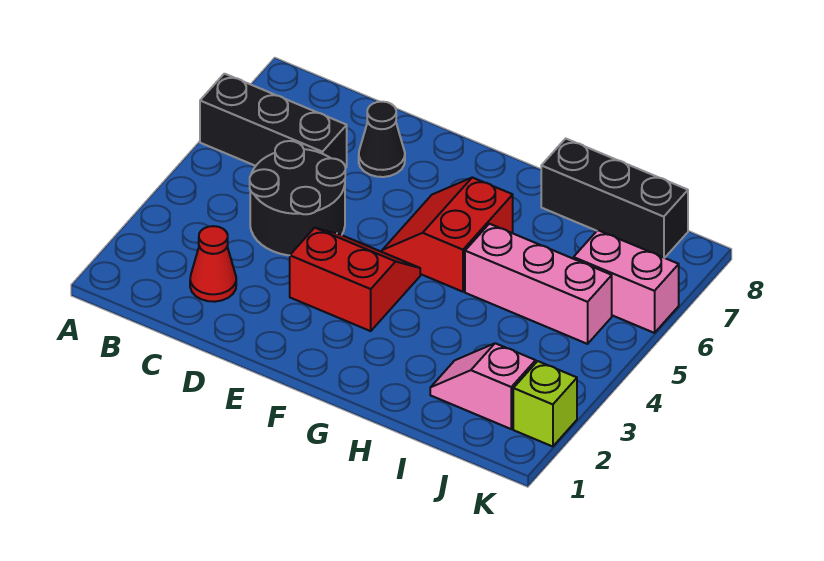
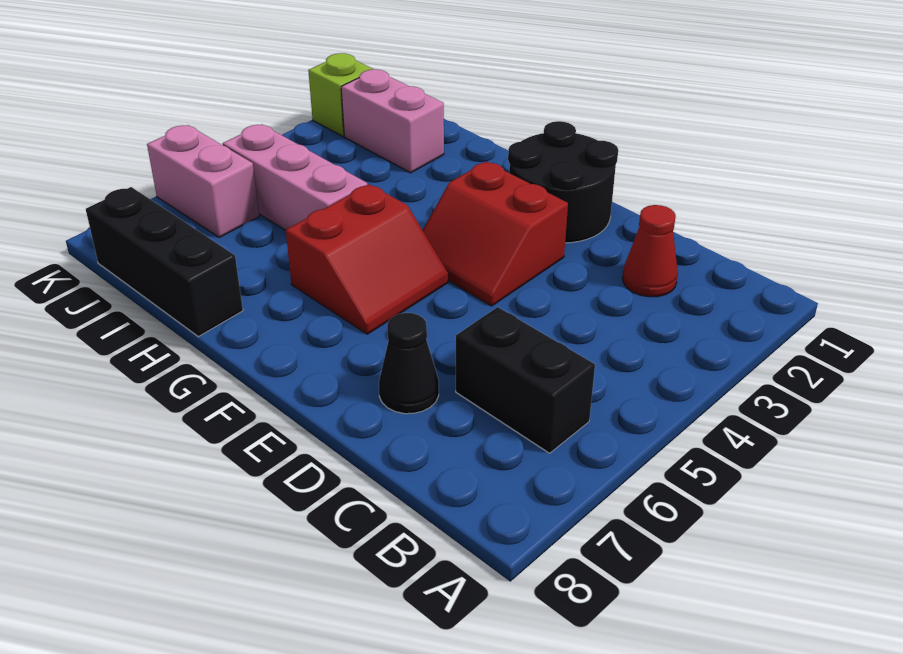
black 1x3 brick [200,74,347,168] -> black 1x2 brick [456,307,595,453]
black 2x2 round brick [250,141,345,255] -> black 2x2 round brick moved to [508,121,618,243]
pink 1x2 slope [430,343,536,429] -> pink 1x2 brick [341,69,444,173]

